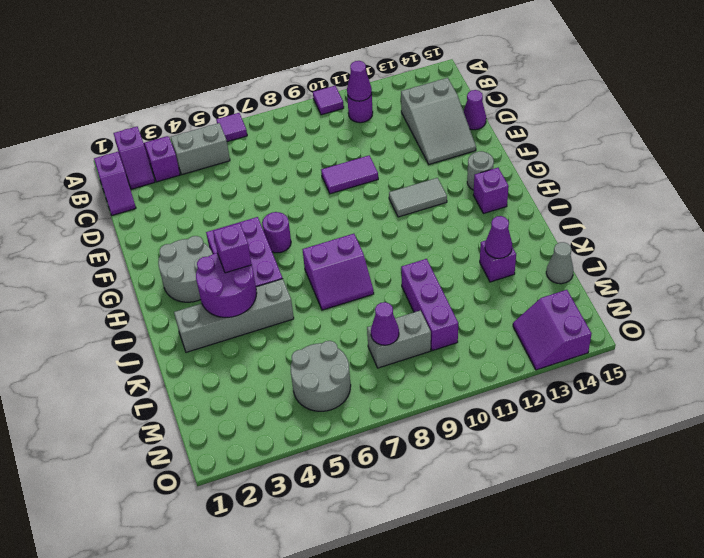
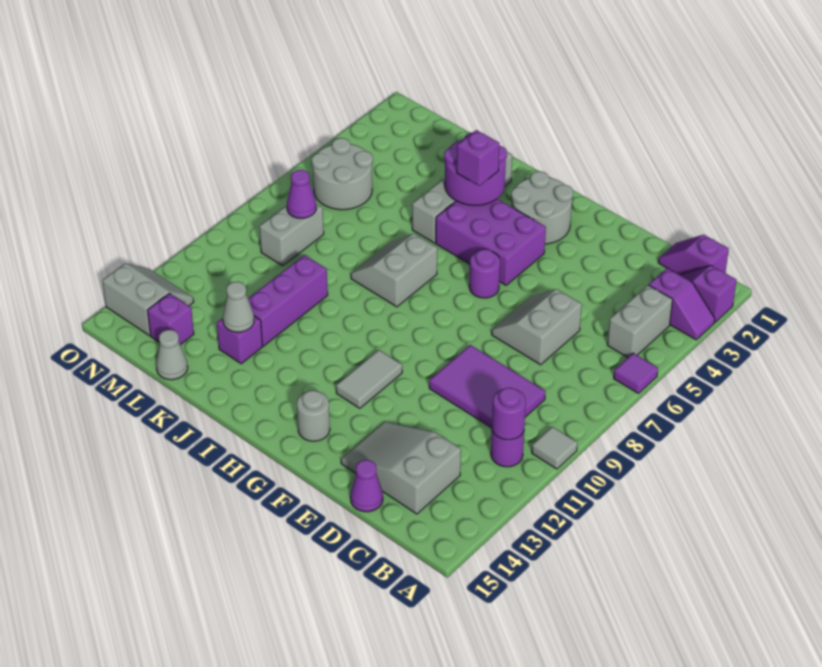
purple 1x1 tile [313,86,344,115] -> grey 1x1 tile [532,427,577,469]
purple 1x1 cone [347,61,372,101] -> purple 1x1 round brick [492,388,526,440]
none -> grey 2x2 slope [492,289,582,365]
purple 1x2 tile [321,156,378,194] -> purple 2x3 tile [429,345,546,428]
purple 1x1 brick [473,168,509,214] -> purple 1x1 brick moved to [147,293,194,345]
purple 2x2 slope [302,234,374,310] -> grey 2x2 slope [351,234,437,307]
purple 1x3 brick [401,259,458,351] -> purple 1x3 brick turned to [248,255,328,346]
purple 1x1 cone [485,216,512,258] -> grey 1x1 cone [223,282,254,332]
purple 2x2 slope [513,290,592,370] -> grey 2x2 slope [102,264,194,336]

